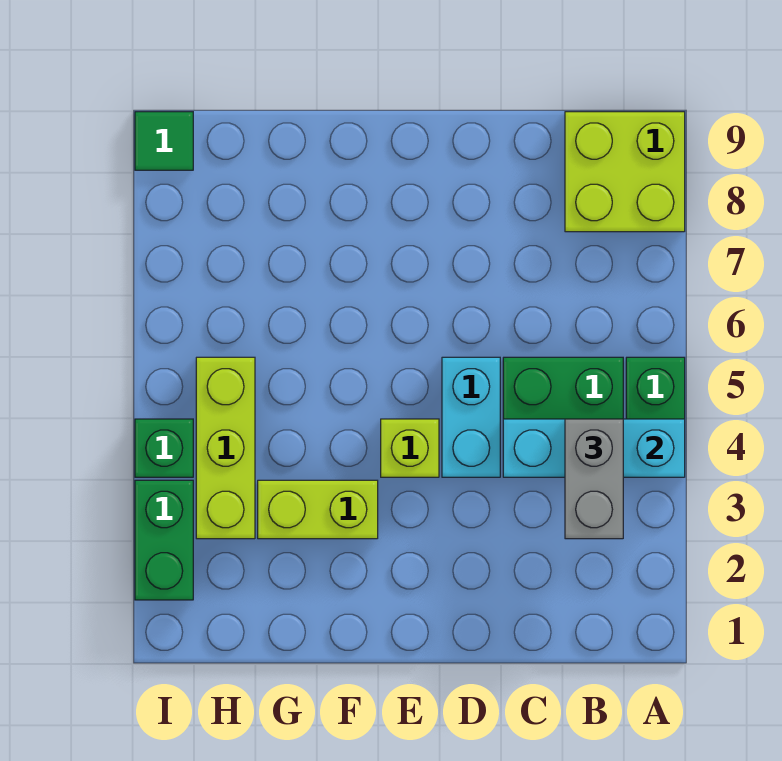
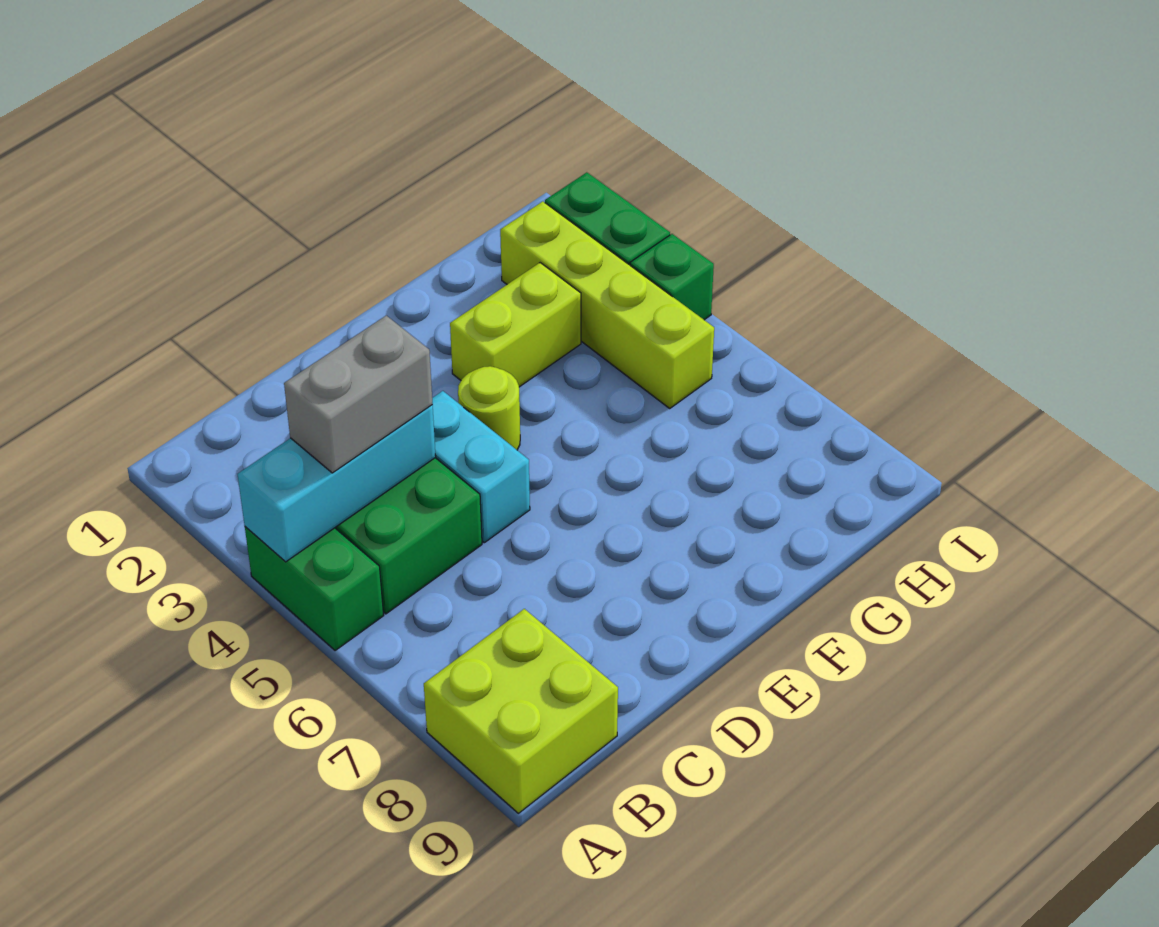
grey 1x2 brick [565,419,623,539] -> grey 1x2 brick turned to [284,316,433,473]
lime 1x1 brick [381,419,439,477] -> lime 1x1 round brick [458,366,520,450]
lime 1x3 brick [196,357,255,539] -> lime 1x4 brick [500,201,714,408]
green 1x1 tile [135,112,193,170] -> none

